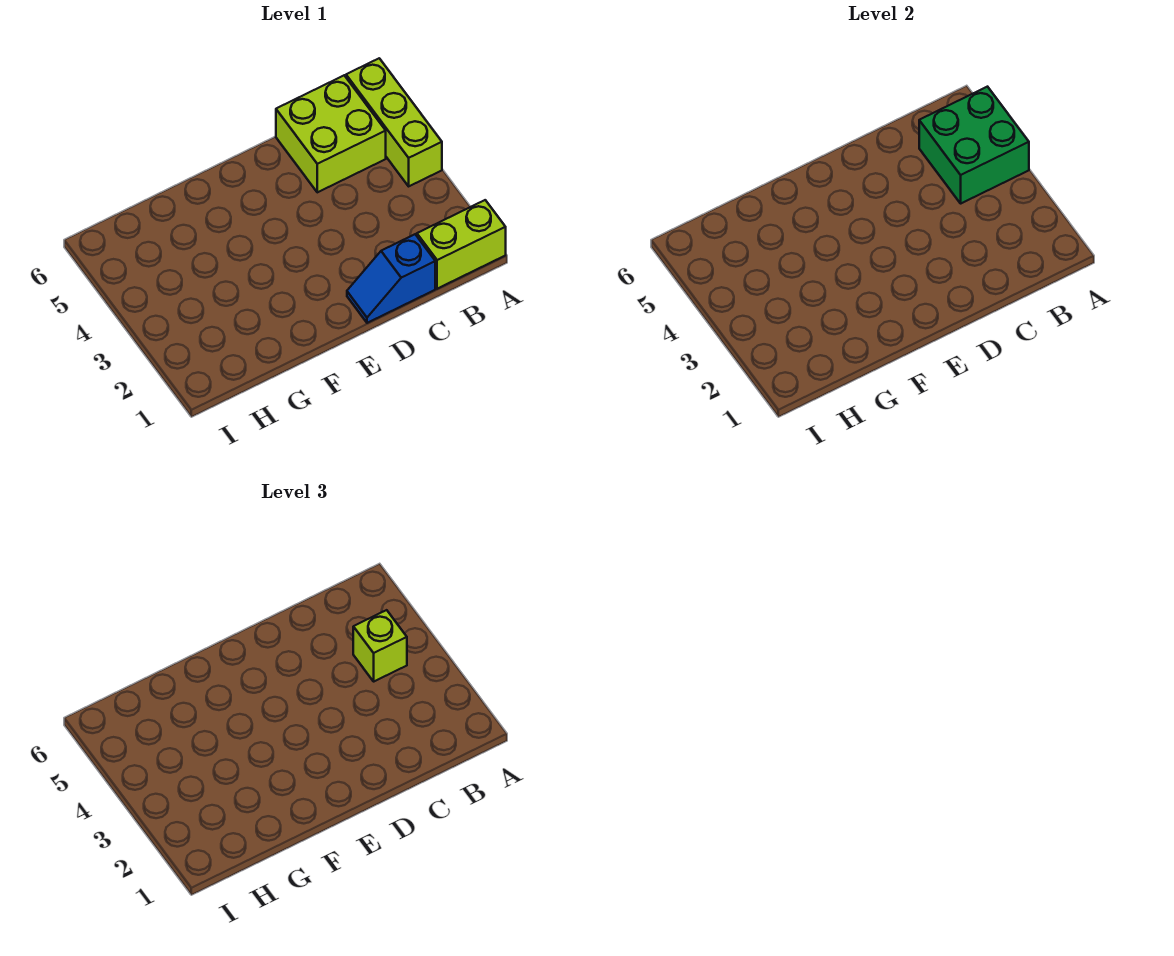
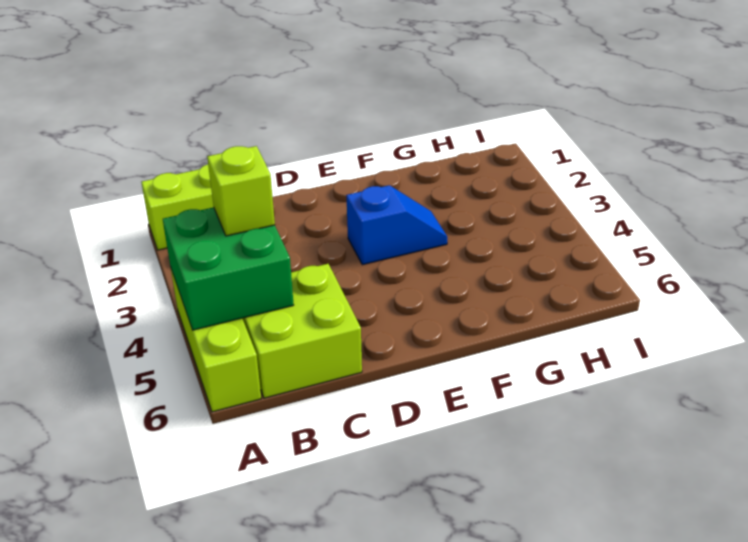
blue 1x2 slope [347,234,435,323] -> blue 1x2 slope moved to [346,185,447,265]

